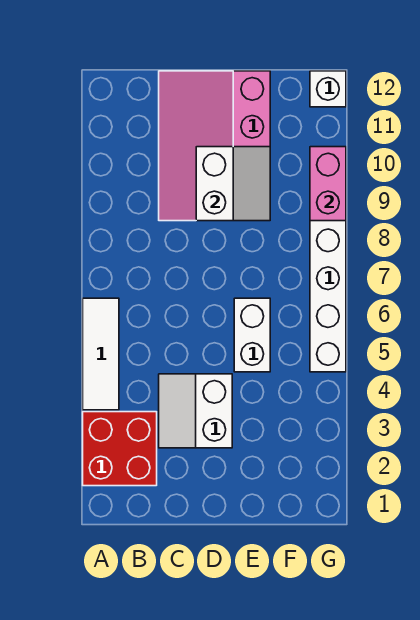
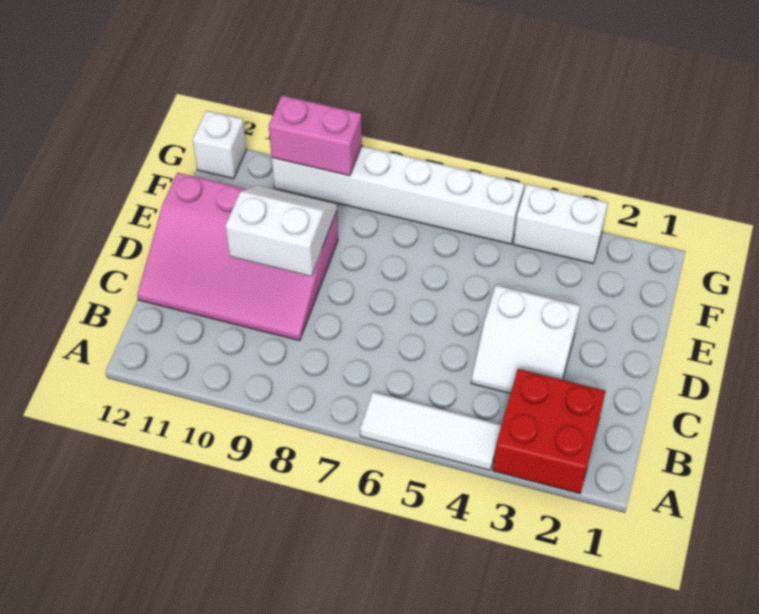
white 1x2 brick [234,298,270,372] -> white 1x2 brick moved to [513,184,608,263]

